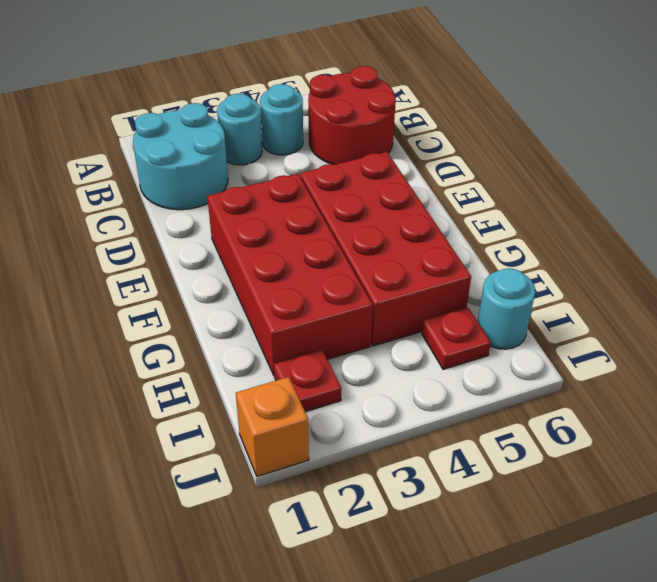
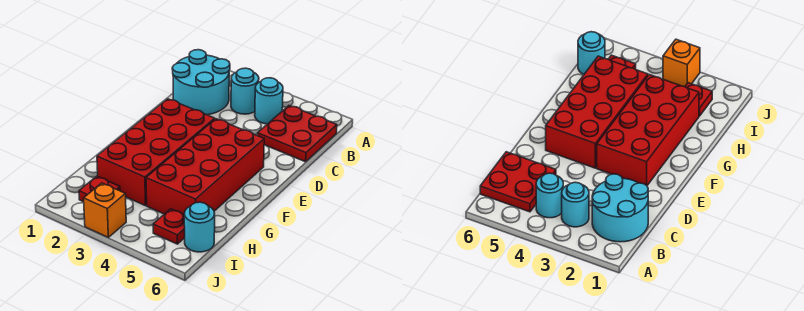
red 2x2 round brick [308,66,396,165] -> red 2x2 plate [258,106,337,162]
orange 1x1 brick [236,377,309,477] -> orange 1x1 brick moved to [84,183,126,237]

